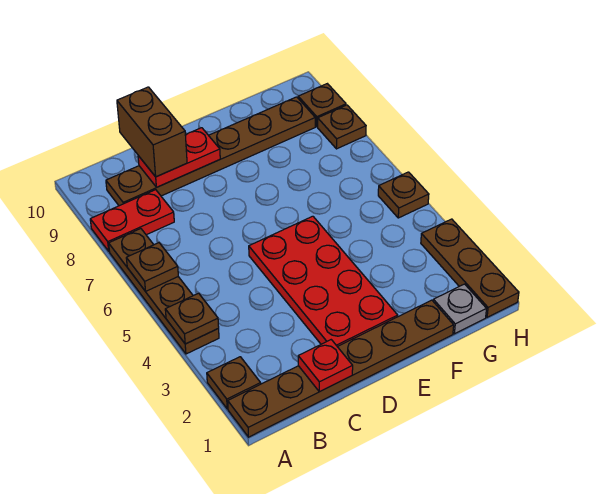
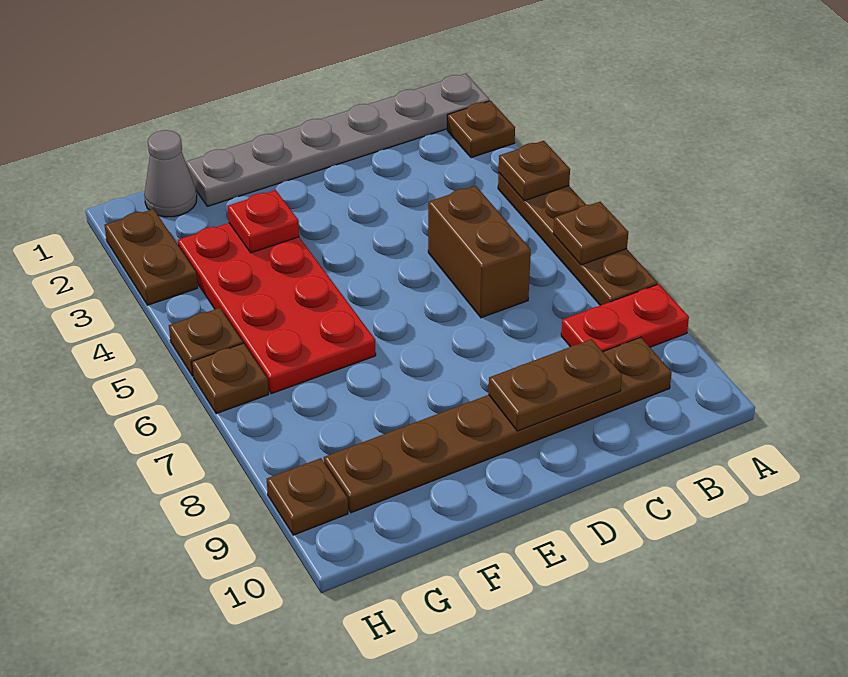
brown 1x6 plate [228,300,454,437] -> grey 1x6 plate [186,74,490,206]
red 1x1 plate [298,340,353,392] -> red 1x1 plate moved to [228,190,299,253]
red 1x2 plate [138,128,220,187] -> brown 1x2 plate [488,339,622,431]
brown 1x2 brick [117,87,187,177] -> brown 1x2 brick moved to [428,186,531,318]
red 2x4 plate [249,216,398,347] -> red 2x4 plate moved to [178,223,376,394]
grey 1x1 plate [433,284,486,334] -> grey 1x1 cone [144,130,197,217]
brown 1x3 plate [421,219,519,317] -> brown 1x2 plate [104,209,198,305]
brown 1x1 plate [318,105,366,149] -> brown 1x1 plate moved to [192,343,269,414]

